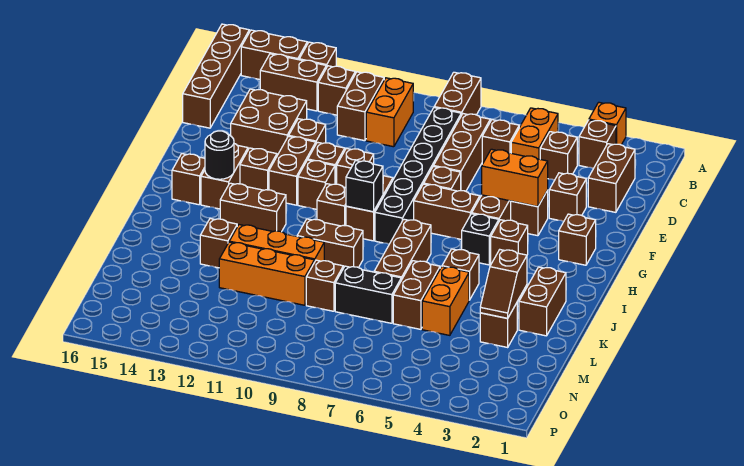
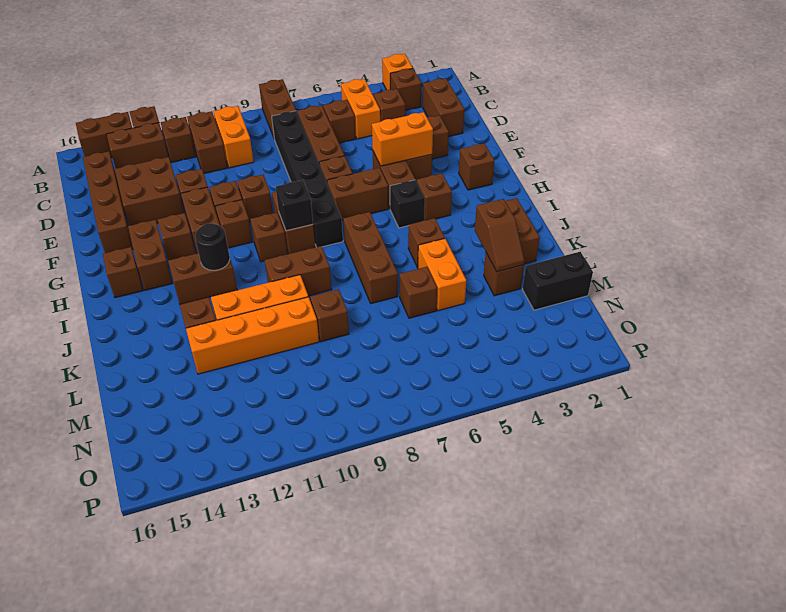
brown 1x4 brick [183,24,249,128] -> brown 1x4 brick moved to [83,152,133,253]
black 1x1 round brick [205,131,234,179] -> black 1x1 round brick moved to [195,223,230,270]
brown 1x2 brick [393,261,440,329] -> brown 1x1 brick [399,267,437,318]
black 1x2 brick [335,266,401,323] -> black 1x2 brick moved to [522,252,593,310]
orange 1x3 brick [219,242,314,305] -> orange 1x4 brick [186,297,319,374]

